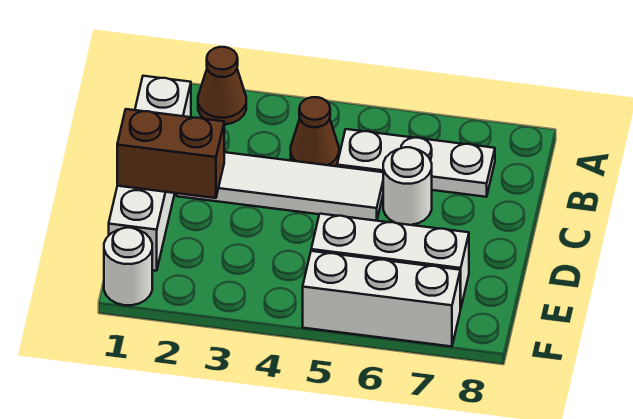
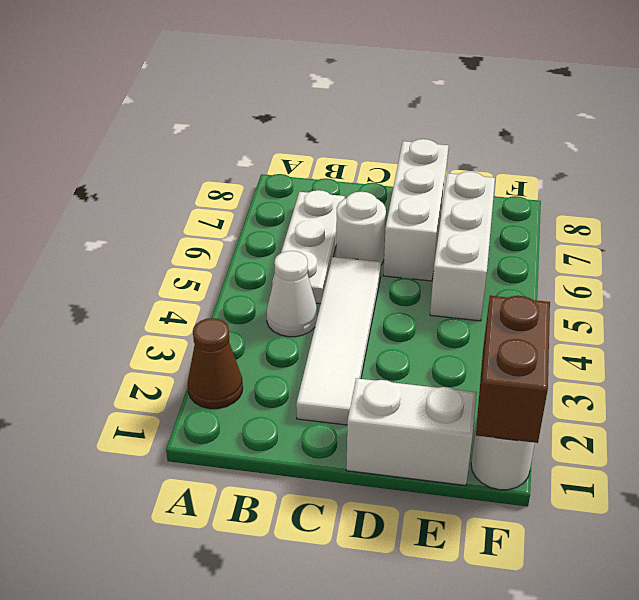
white 1x4 brick [109,76,191,271] -> white 1x2 brick [346,378,476,485]
brown 1x1 cone [291,97,339,166] -> white 1x1 cone [267,251,317,337]
brown 1x2 brick [117,109,224,198] -> brown 1x2 brick moved to [476,296,550,443]
white 1x3 brick [303,251,460,347] -> white 1x3 brick moved to [383,139,449,281]

